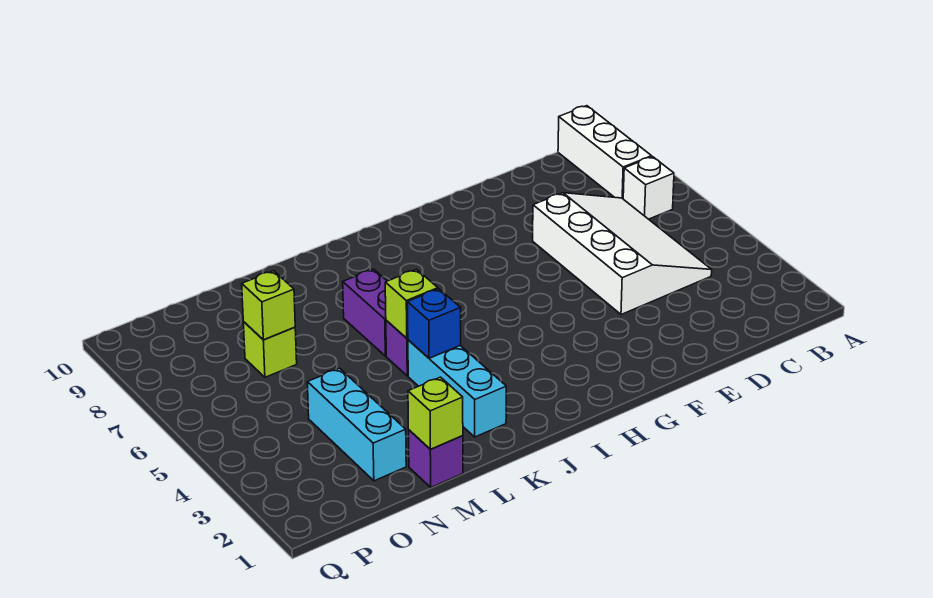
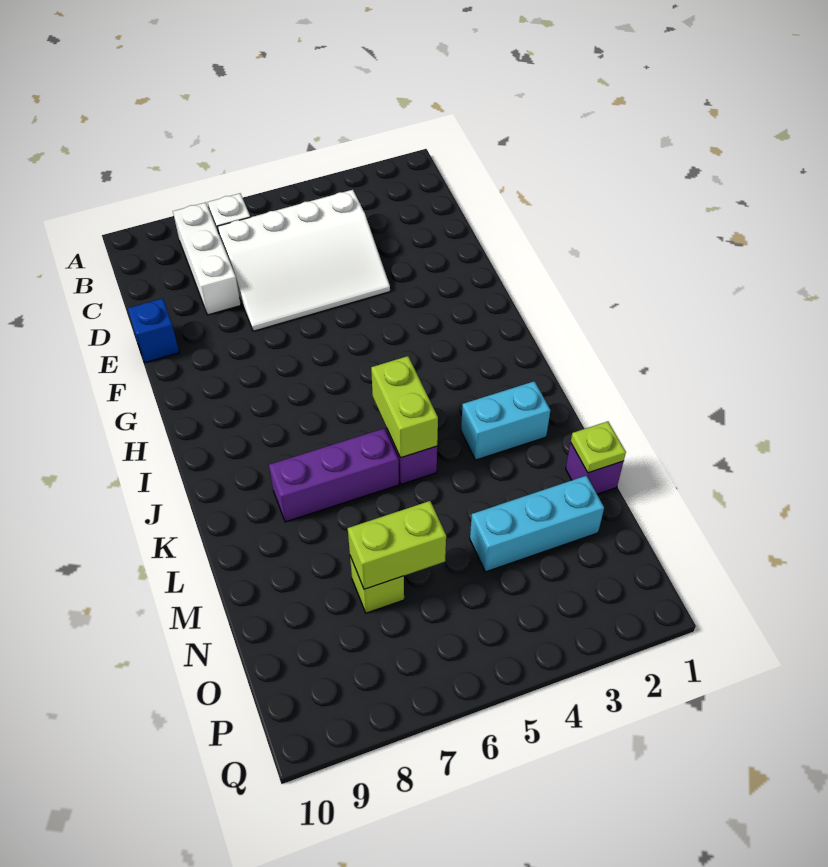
white 1x3 brick [558,106,652,199] -> white 1x3 brick turned to [173,202,241,315]
white 3x4 slope [533,193,712,315] -> white 3x4 slope turned to [217,190,390,331]
cyan 1x3 brick [408,340,506,437] -> cyan 1x2 brick [461,381,551,460]
blue 1x1 brick [407,289,461,358] -> blue 1x1 brick moved to [128,298,179,363]
lime 1x1 brick [385,269,438,338] -> lime 1x2 brick [371,356,438,458]
purple 1x2 brick [343,269,387,356] -> purple 1x3 brick [269,428,399,522]
lime 1x1 brick [408,377,463,449] -> lime 1x1 plate [571,421,626,473]
lime 1x1 brick [242,271,295,340] -> lime 1x2 brick [348,501,446,589]

